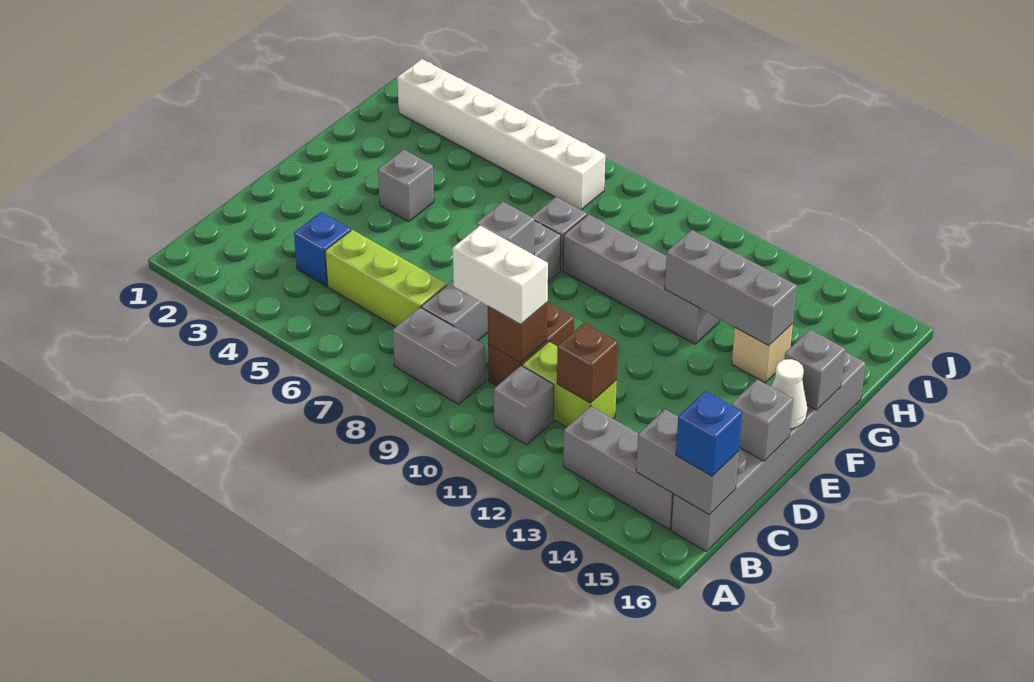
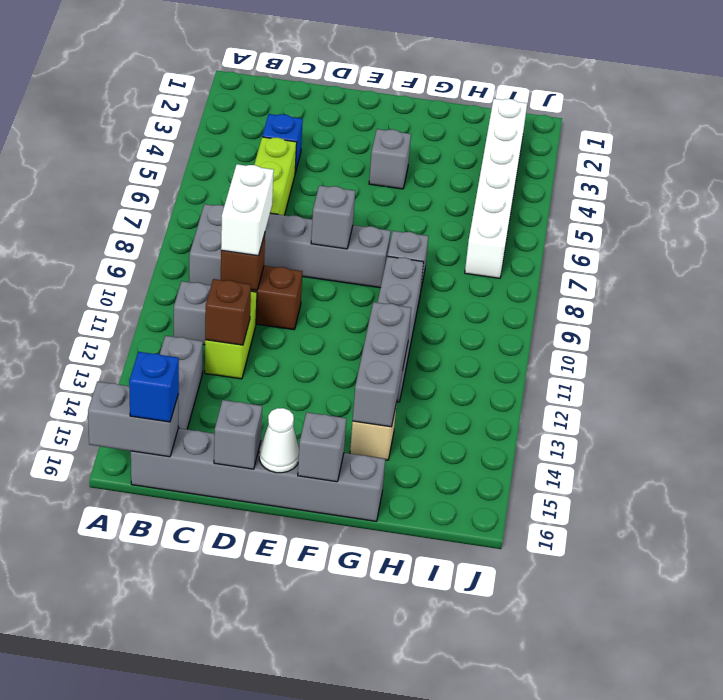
grey 1x2 brick [636,409,739,514] -> grey 1x2 brick turned to [88,381,179,457]

